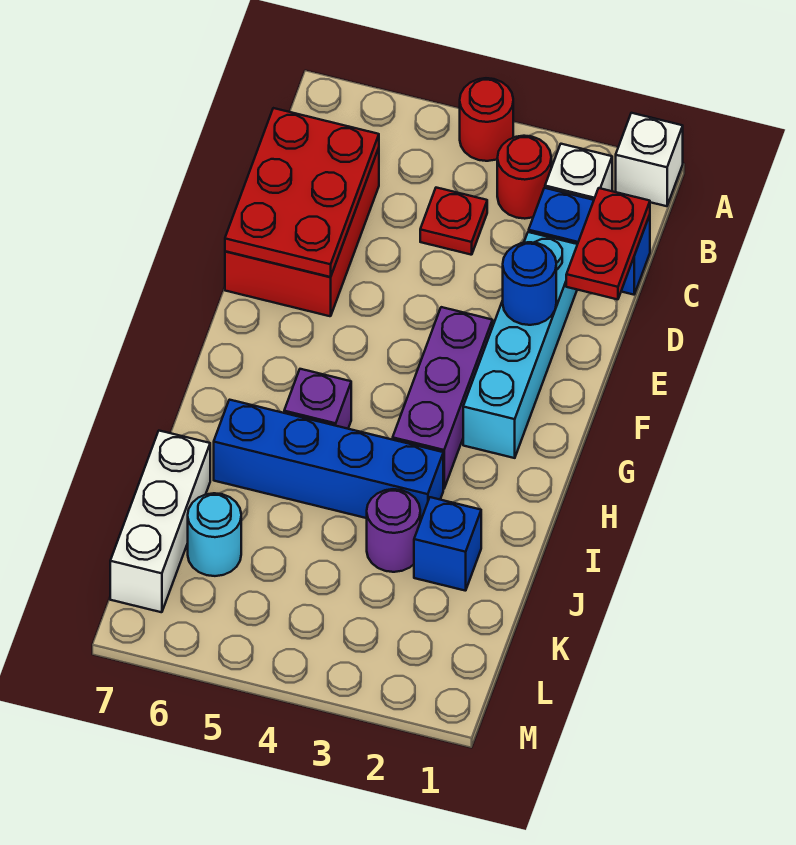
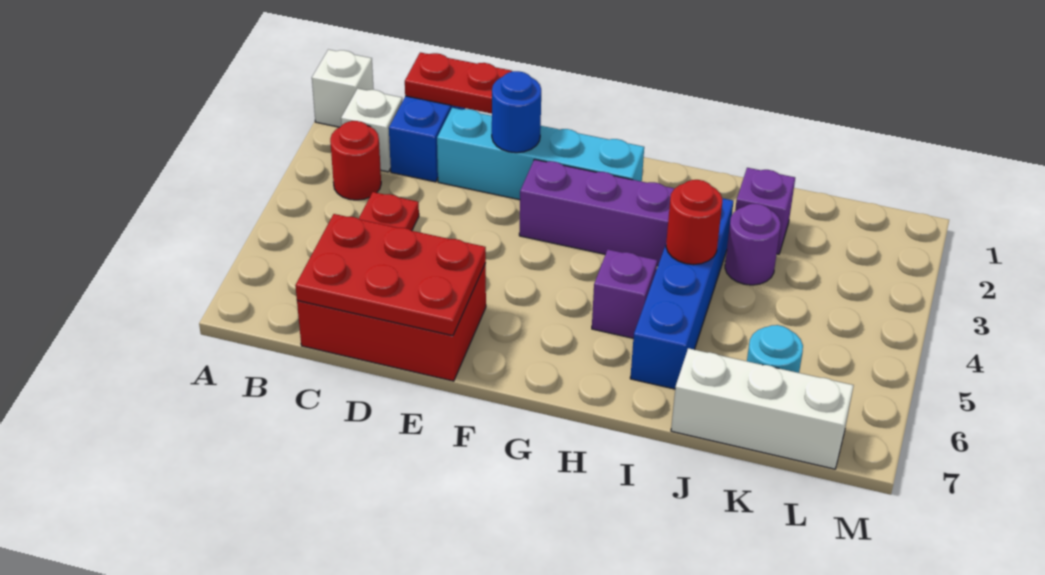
red 1x1 round brick [460,78,513,161] -> red 1x1 round brick moved to [666,180,723,265]
blue 1x1 brick [414,497,481,591] -> purple 1x1 brick [735,168,795,254]

